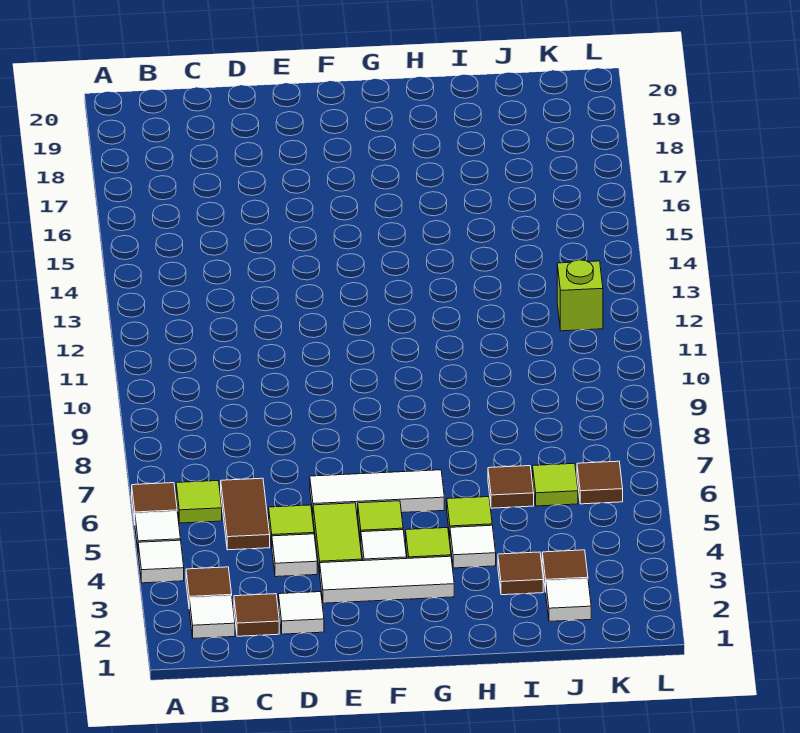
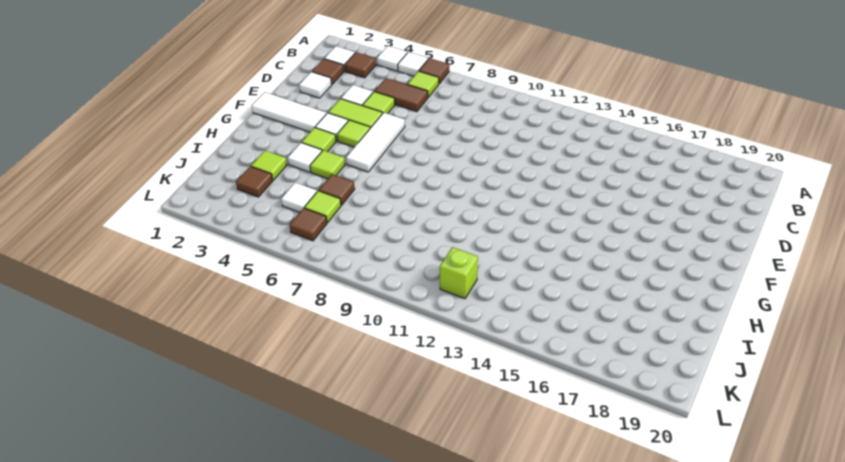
white 1x3 tile [320,556,454,603] -> white 1x3 tile turned to [252,92,327,132]
brown 1x1 tile [498,552,543,595] -> lime 1x1 tile [251,150,287,180]
white 1x1 tile [546,579,591,621] -> white 1x1 tile moved to [281,183,317,212]

